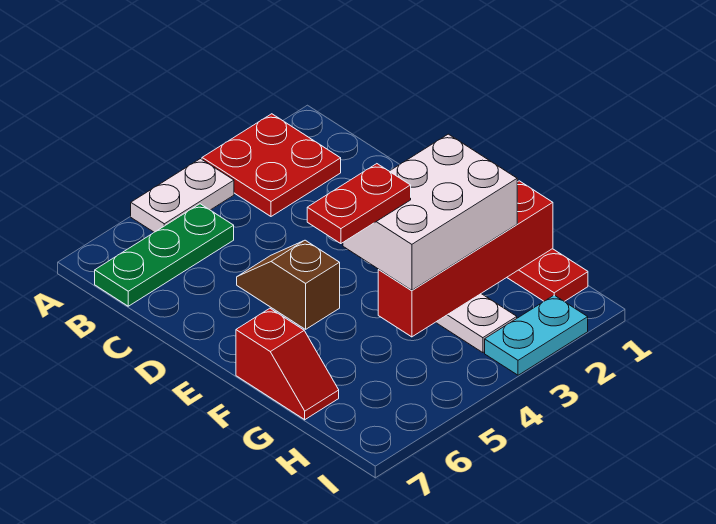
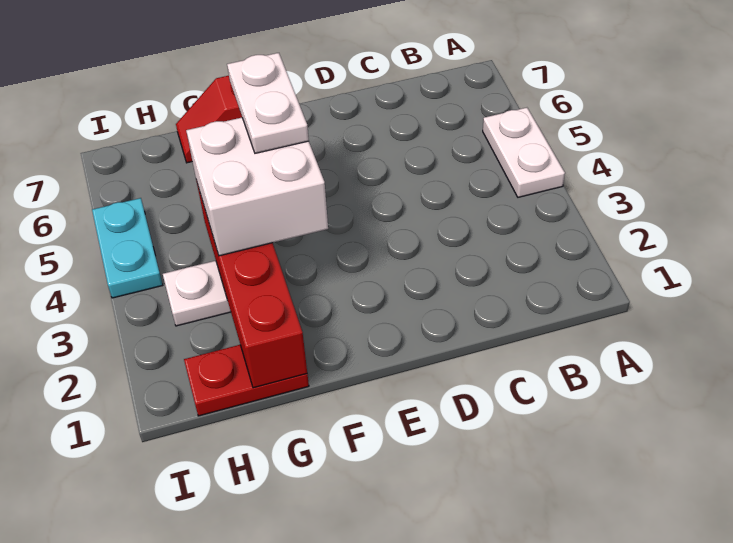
red 2x2 plate [202,114,341,216] -> none
green 1x3 plate [95,204,234,306] -> none
brown 1x2 slope [237,240,340,329] -> none
white 2x3 brick [343,134,517,290] -> white 2x2 brick [186,118,328,256]
red 1x2 plate [307,164,411,244] -> white 1x2 plate [227,53,309,153]
cyan 1x2 plate [485,295,588,375] -> cyan 1x2 plate moved to [92,198,163,298]

